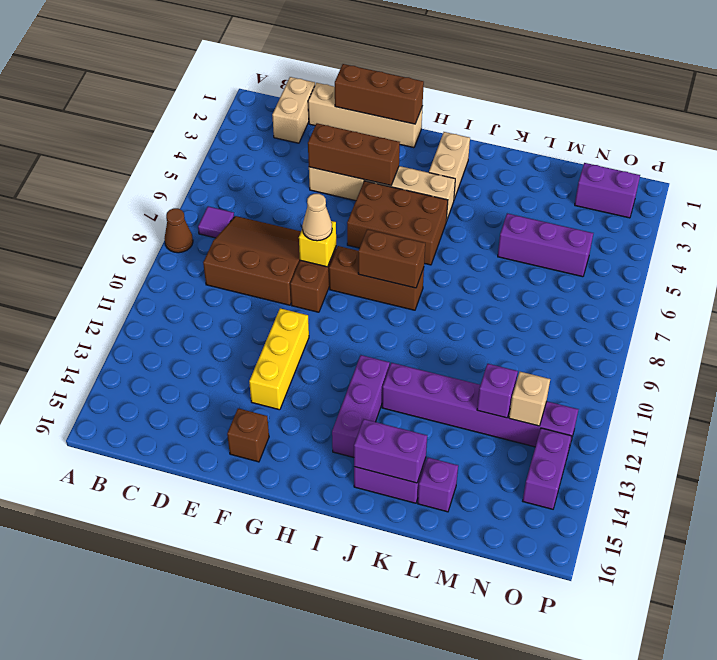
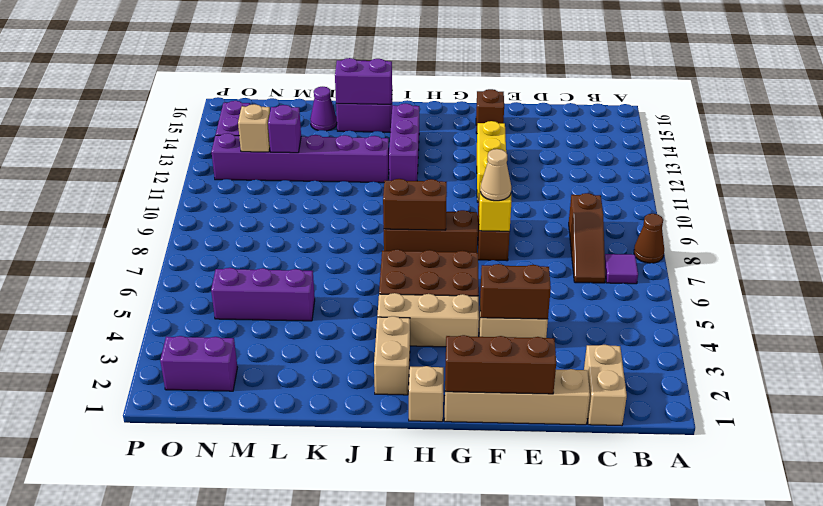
brown 3x3 slope [203,216,301,305] -> brown 1x3 slope [569,193,605,283]
brown 1x3 brick [308,123,400,185] -> brown 1x2 brick [480,264,551,319]
none -> tan 1x1 brick [409,366,444,422]
purple 1x1 brick [418,458,458,512] -> purple 1x1 cone [310,87,337,131]

